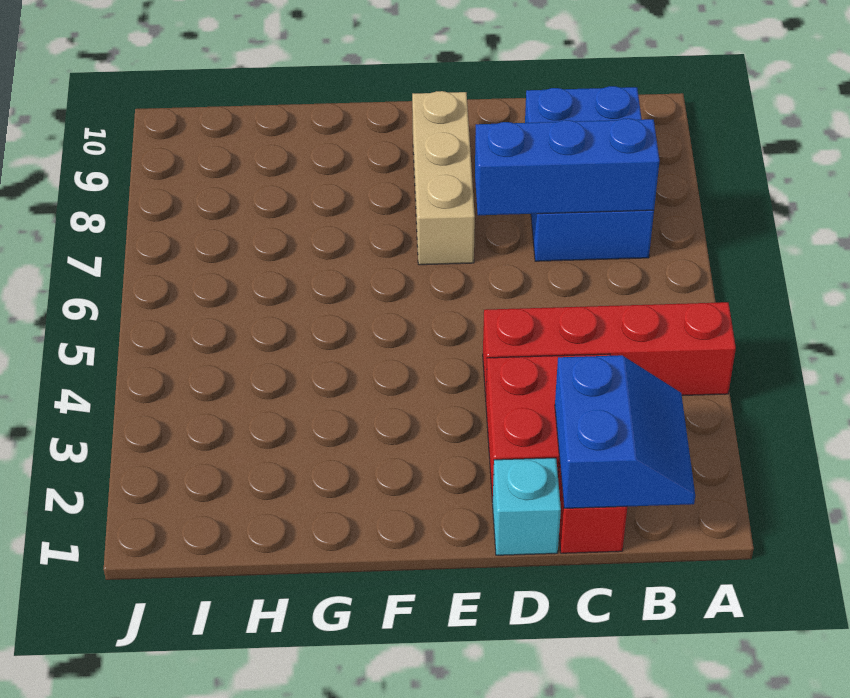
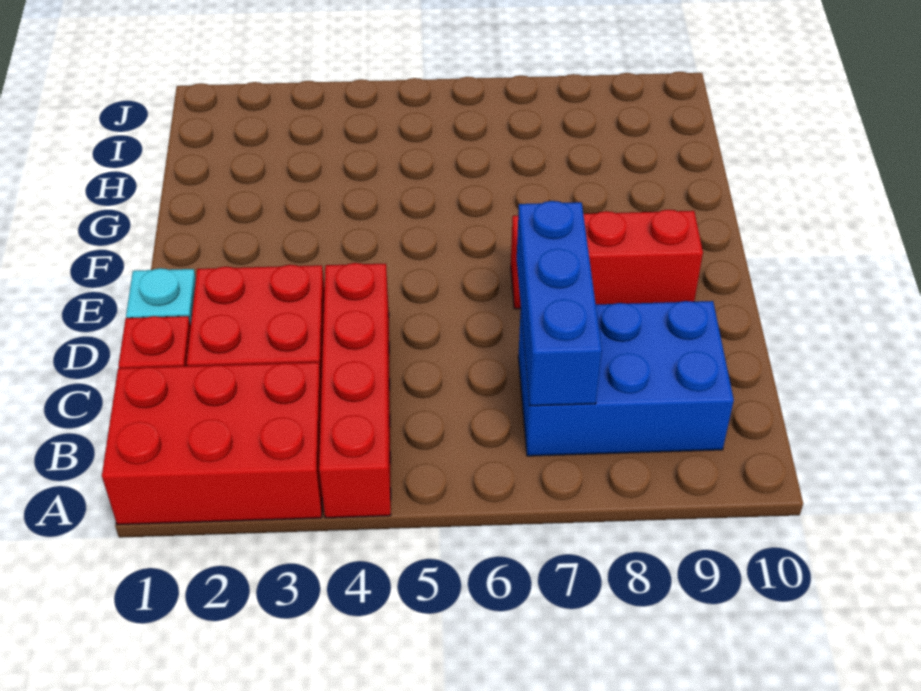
none -> red 2x3 brick [102,362,322,525]
blue 2x2 slope [555,355,695,508] -> none
tan 1x3 brick [412,91,475,265] -> red 1x3 brick [511,210,703,309]

